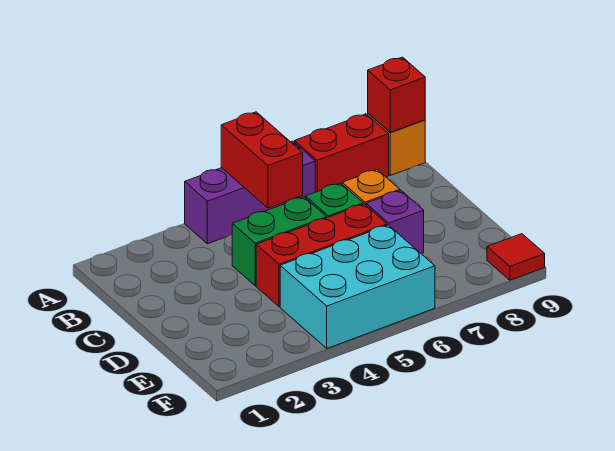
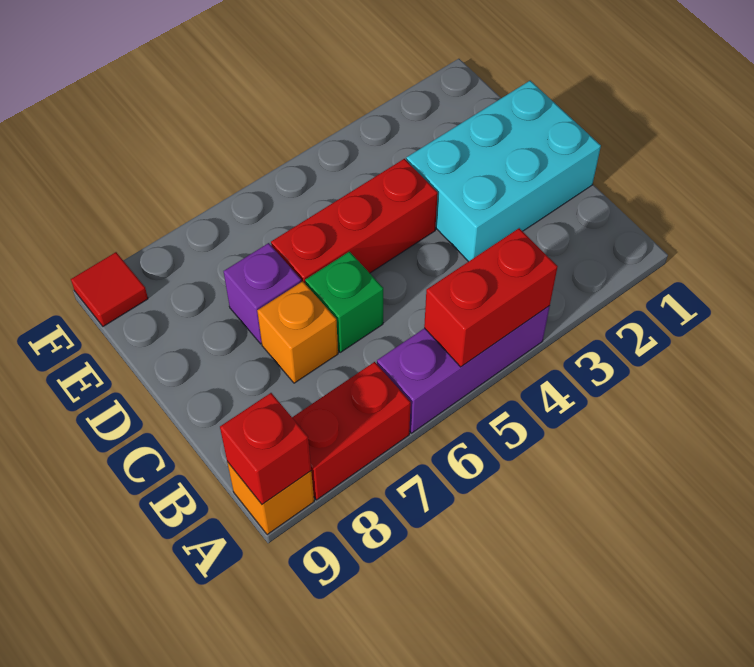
red 1x2 brick [221,112,303,208] -> red 1x2 brick turned to [424,228,558,367]
green 1x2 brick [232,197,327,286] -> none
cyan 2x3 brick [280,225,435,348] -> cyan 2x3 brick moved to [406,81,601,262]

